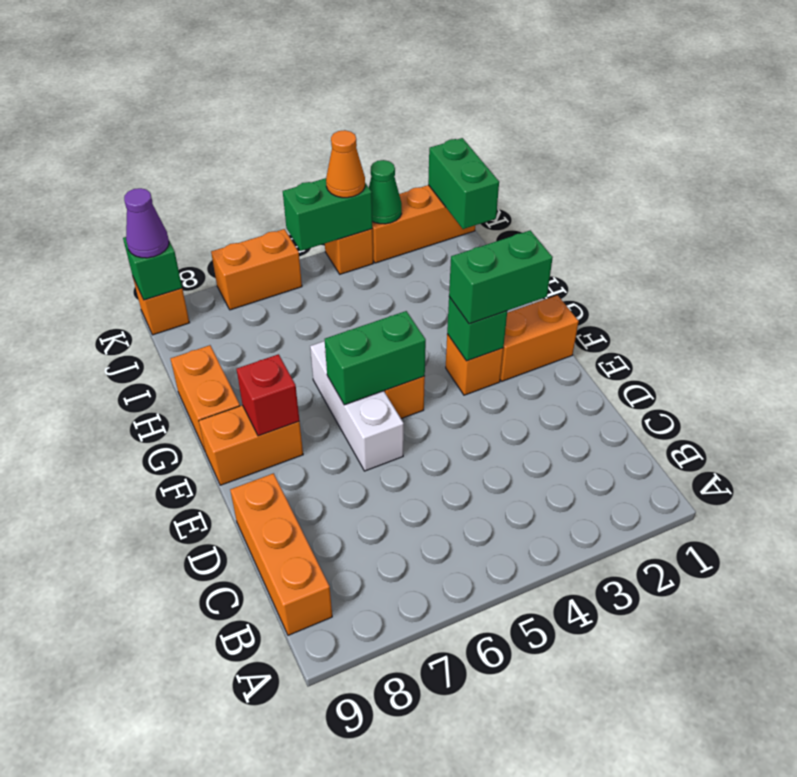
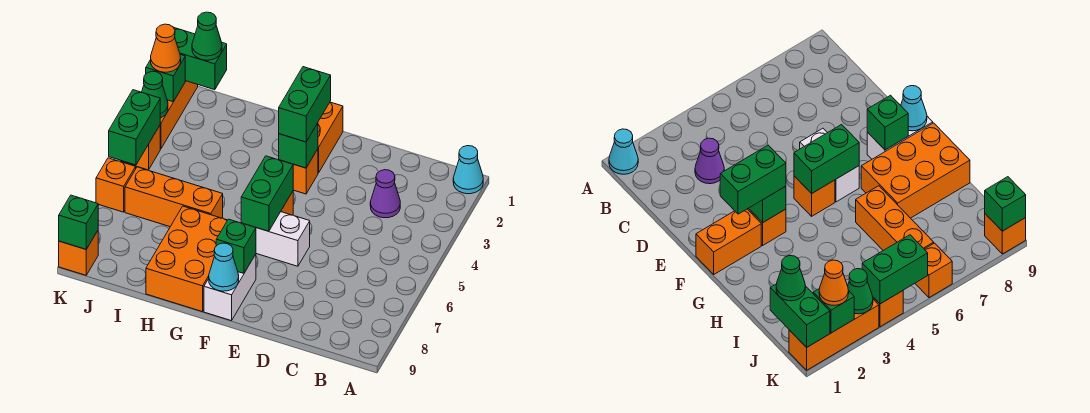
none -> cyan 1x1 cone [453,146,483,194]
orange 1x3 brick [230,473,332,635] -> orange 1x3 brick moved to [125,167,223,227]
white 1x3 brick [310,341,404,471] -> white 1x2 brick [249,212,310,266]
orange 1x2 brick [199,405,303,485] -> white 1x2 brick [204,254,256,321]
red 1x1 brick [237,354,299,436] -> green 1x1 brick [216,219,256,273]
none -> cyan 1x1 cone [209,243,239,291]
orange 1x2 brick [170,345,240,450] -> orange 2x3 brick [146,206,227,312]
none -> green 1x1 cone [192,12,222,60]
none -> green 1x1 brick [146,55,185,102]
orange 1x1 cone [326,130,365,198] -> orange 1x1 cone moved to [151,24,181,72]
orange 1x2 brick [211,229,302,310] -> orange 1x1 brick [96,158,136,212]
purple 1x1 cone [124,188,169,258] -> purple 1x1 cone moved to [370,170,400,218]

